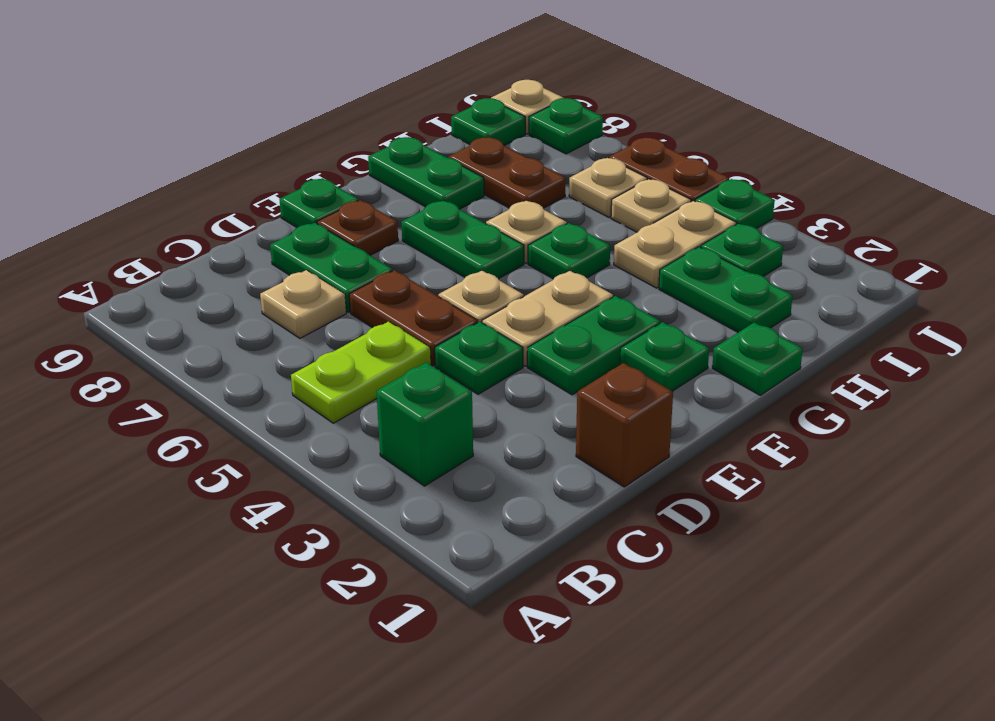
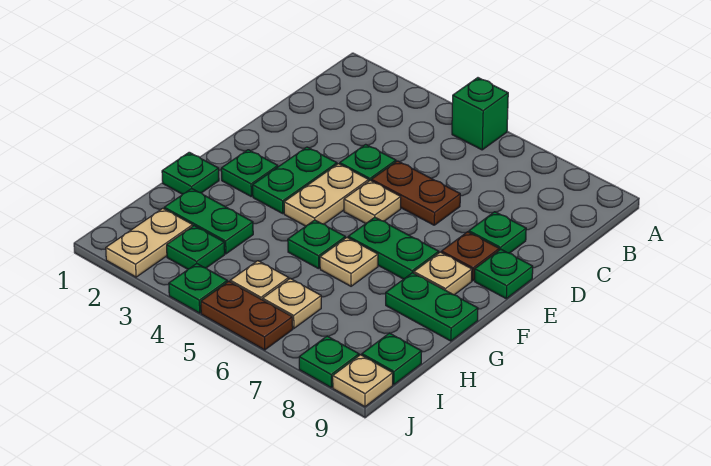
green 1x1 brick [376,362,473,486] -> green 1x1 brick moved to [452,78,508,150]
lime 1x2 plate [291,321,431,423] -> none
tan 1x1 plate [260,270,346,338] -> tan 1x1 plate moved to [414,252,472,295]
brown 1x1 brick [576,363,673,487] -> none
green 1x2 plate [270,223,392,312] -> green 1x1 plate [469,212,526,253]
tan 1x2 plate [614,201,736,288] -> tan 1x2 plate moved to [106,208,193,277]
brown 1x2 plate [448,137,566,208] -> none

